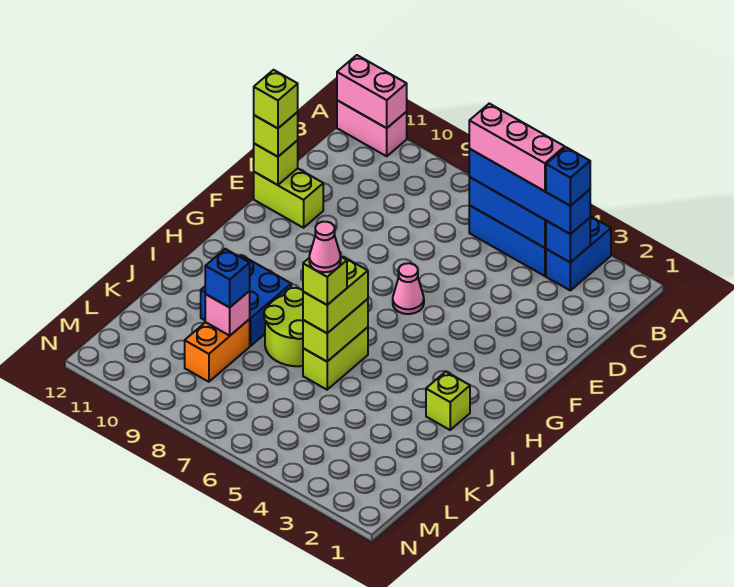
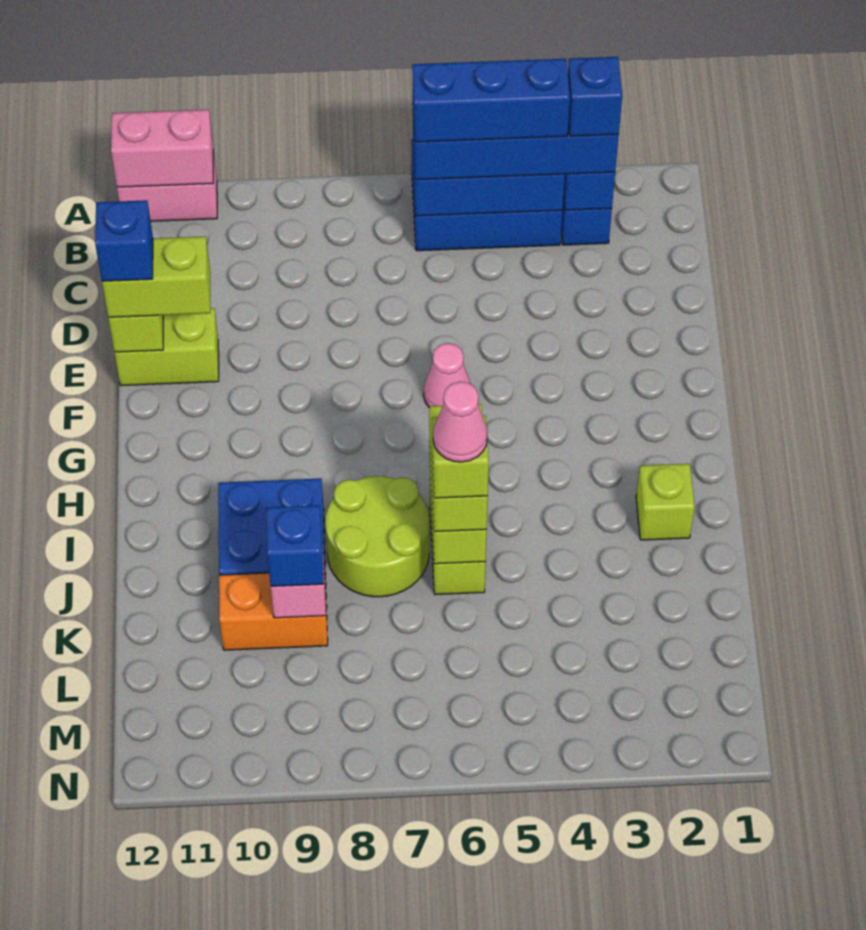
pink 1x3 brick [469,104,565,191] -> blue 1x3 brick [412,59,570,142]
lime 1x1 brick [254,112,298,157] -> lime 1x2 brick [102,236,210,318]
lime 1x1 brick [254,70,298,128] -> blue 1x1 brick [95,200,153,281]
orange 1x2 brick [185,319,250,382] -> orange 1x2 brick turned to [219,573,328,650]

